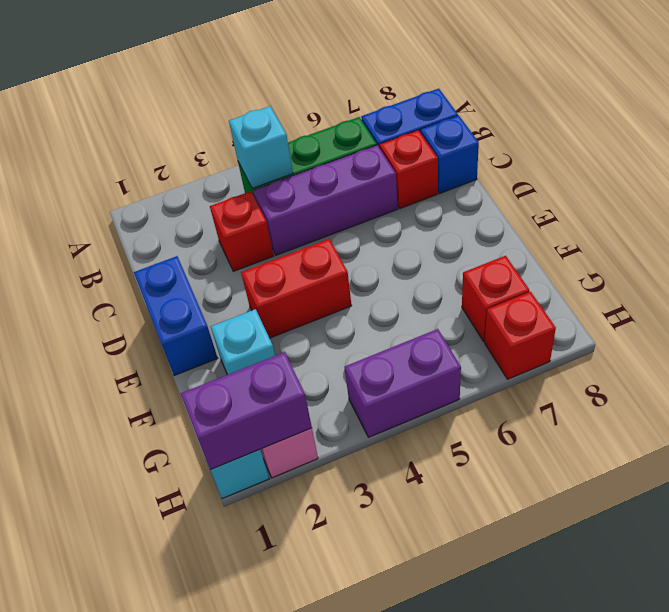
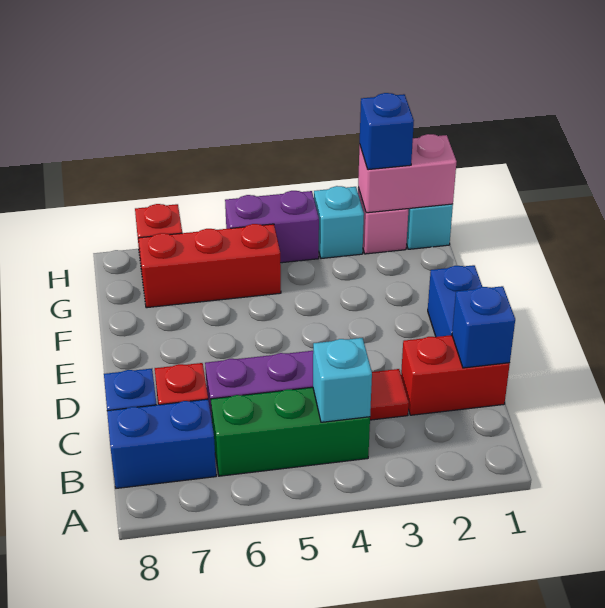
none -> blue 1x1 brick [452,286,515,368]
red 1x1 brick [210,191,274,271] -> red 1x1 tile [370,369,409,420]
red 1x2 brick [241,239,352,338] -> red 1x2 brick moved to [401,335,510,415]
cyan 1x1 brick [211,309,275,375] -> cyan 1x1 brick moved to [314,186,364,258]
red 1x1 brick [462,256,529,341] -> red 1x3 brick [139,224,281,308]
purple 1x2 brick [181,352,312,470] -> pink 1x2 brick [358,134,457,213]
none -> blue 1x1 brick [360,93,414,170]

